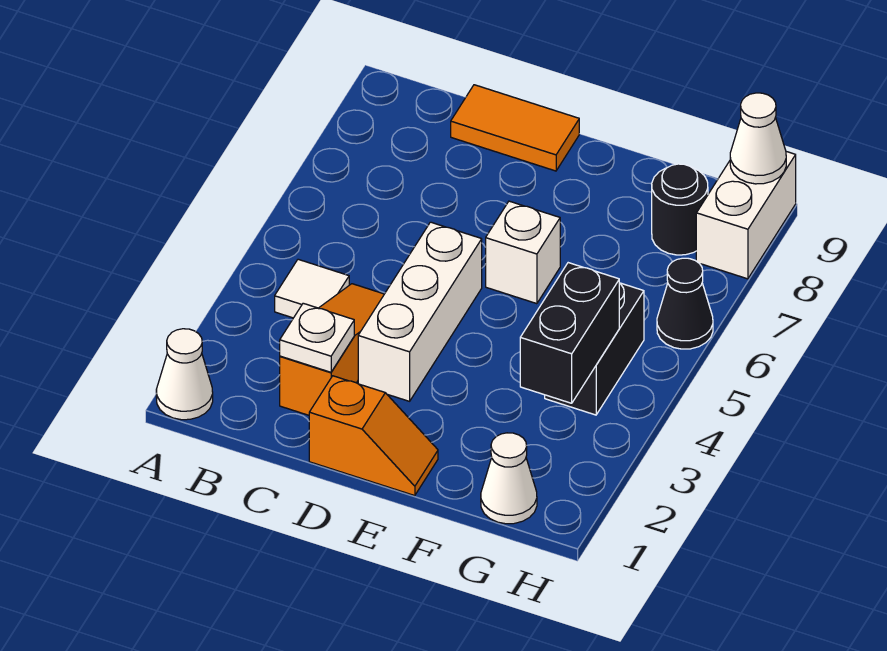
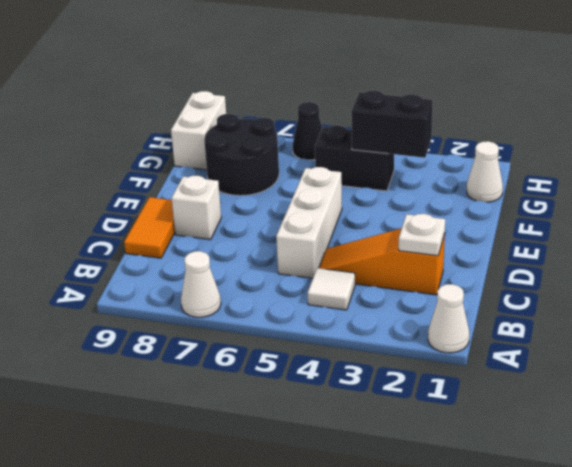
orange 1x2 slope [309,376,438,496] -> none
white 1x3 brick [358,222,482,401] -> white 1x3 brick turned to [276,167,342,278]
white 1x1 brick [486,201,560,304] -> white 1x1 brick moved to [172,176,221,240]
black 1x1 round brick [652,164,708,255] -> black 2x2 round brick [204,114,279,196]
white 1x2 brick [696,152,796,279] -> white 1x2 brick turned to [171,91,226,170]
white 1x1 cone [730,93,786,184] -> white 1x1 cone moved to [181,251,221,317]

